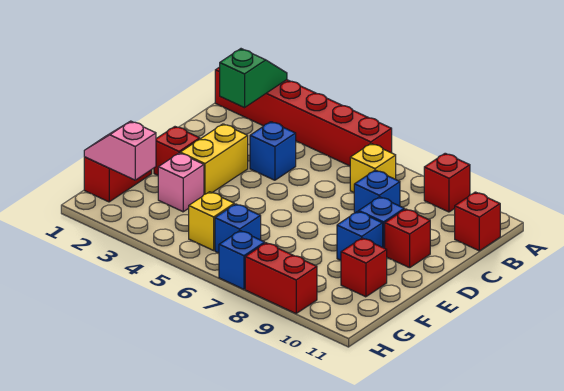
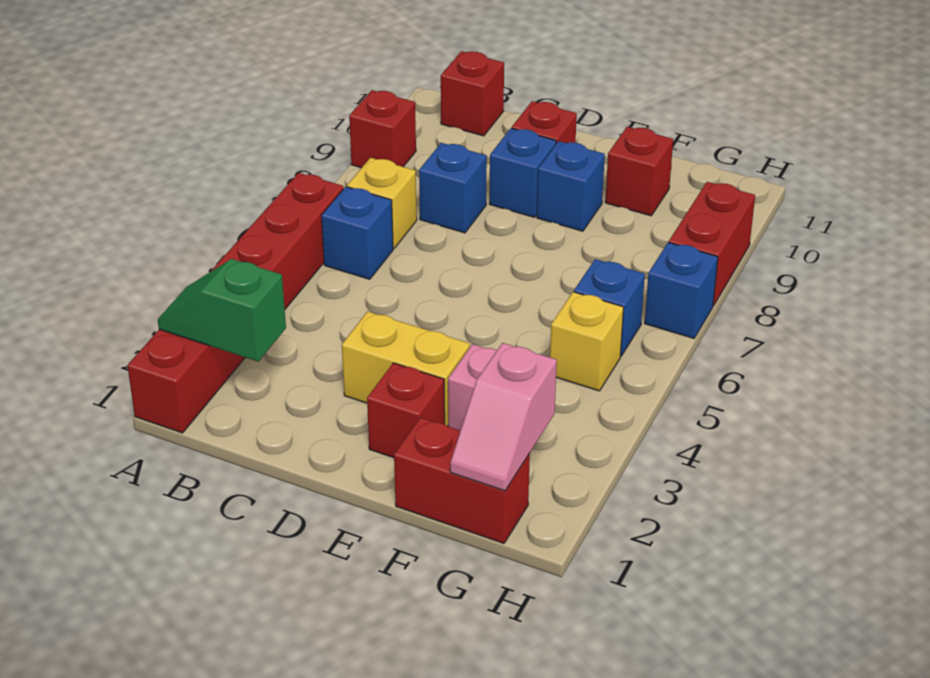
blue 1x1 brick [250,122,296,180] -> blue 1x1 brick moved to [321,187,393,279]

